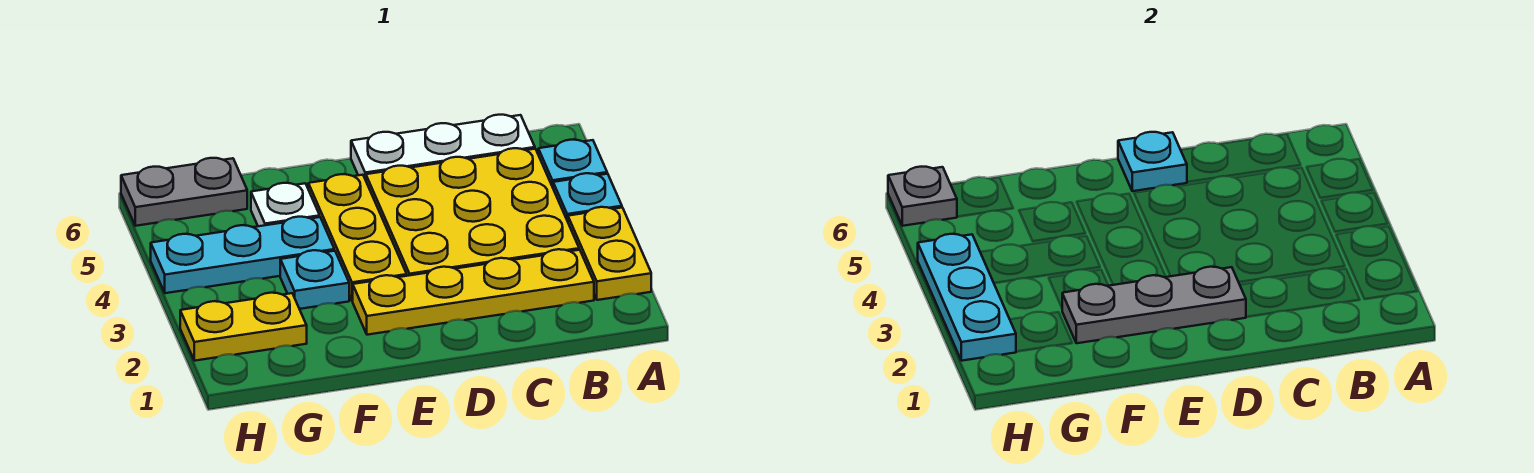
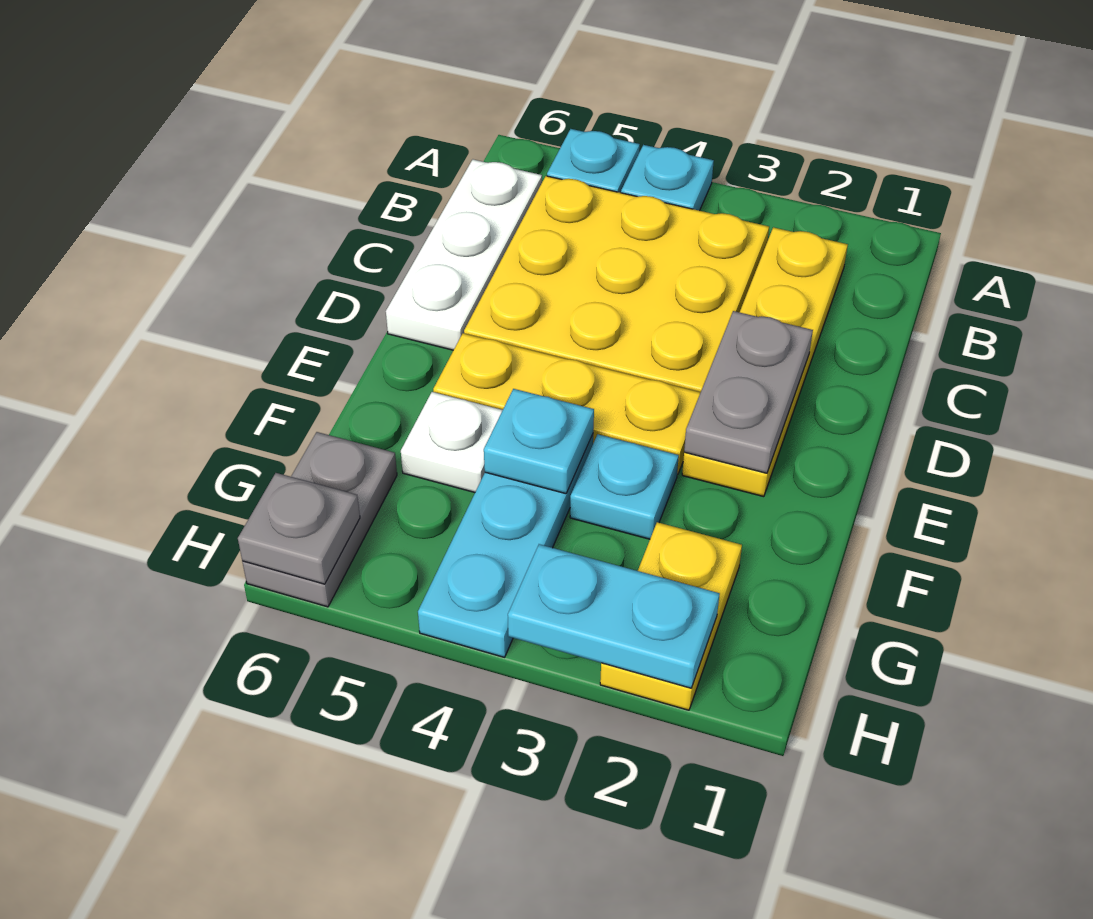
yellow 1x2 plate [568,207,651,300] -> none
grey 1x3 plate [1062,267,1246,343] -> grey 1x2 plate [684,311,813,473]
cyan 1x1 plate [1118,132,1187,191] -> cyan 1x1 plate moved to [484,389,594,494]
cyan 1x3 plate [918,234,1016,361] -> cyan 1x2 plate [508,544,720,688]

